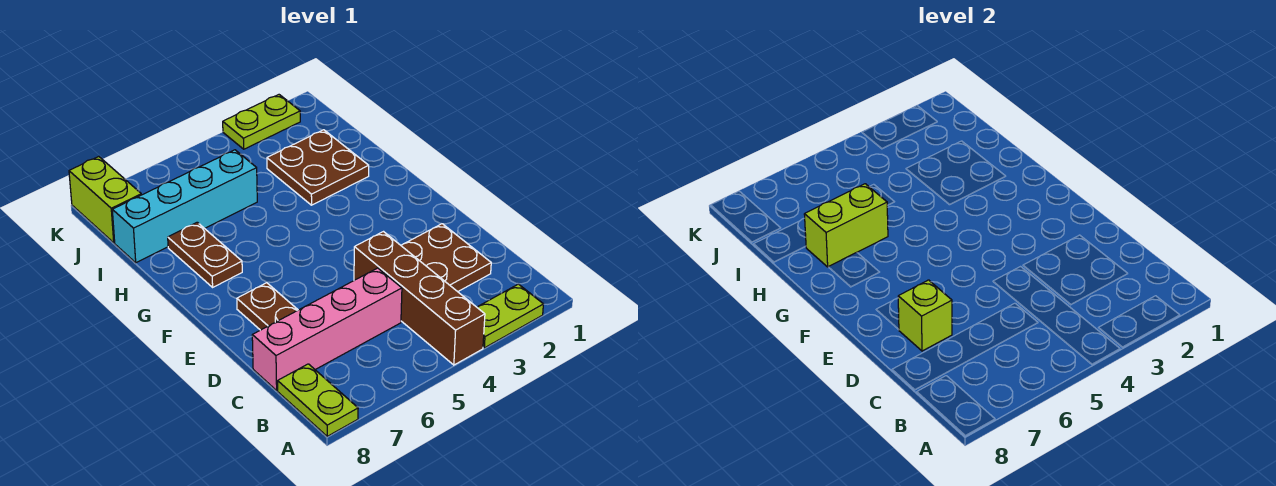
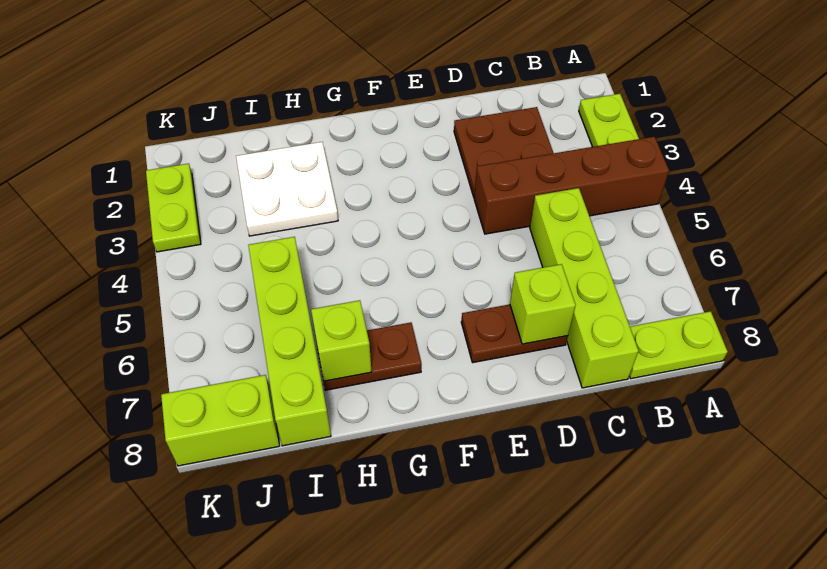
pink 1x4 brick [252,268,402,390] -> lime 1x4 brick [530,188,639,388]
brown 2x2 plate [267,130,369,205] -> white 2x2 plate [236,142,338,236]
lime 1x2 brick [804,184,888,267] -> lime 1x1 brick [311,300,372,381]
cyan 1x4 brick [112,150,257,263] -> lime 1x4 brick [248,237,331,446]

